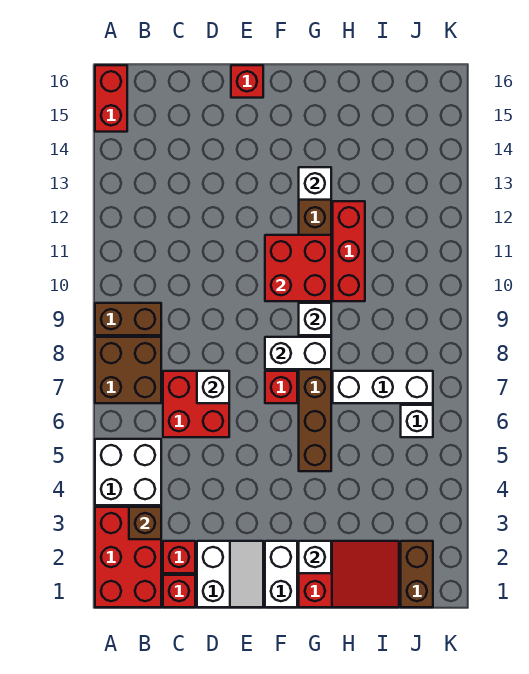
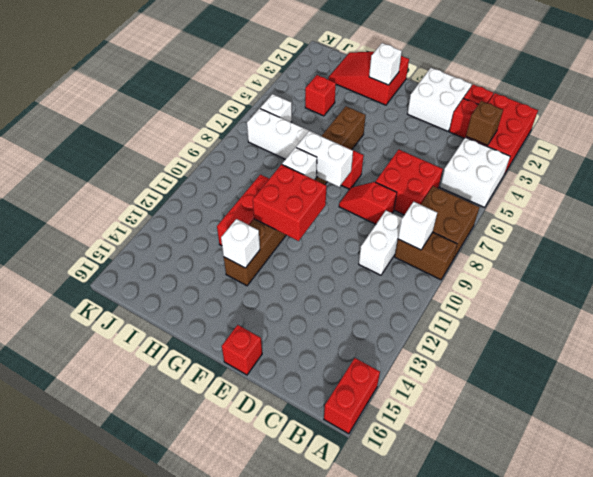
white 2x2 slope [197,541,263,607] -> white 2x2 brick [407,68,472,131]
white 1x1 brick [197,371,229,403] -> white 1x1 brick moved to [398,202,437,250]
none -> red 1x2 slope [339,182,397,224]
white 1x2 brick [265,541,297,607] -> white 1x2 brick moved to [359,211,402,275]
none -> red 1x1 brick [305,75,336,116]
brown 1x2 brick [401,541,433,607] -> none

